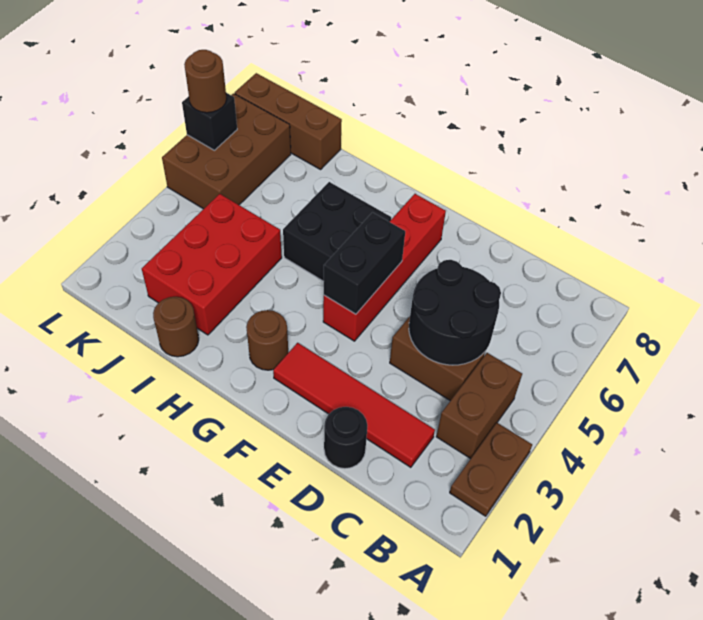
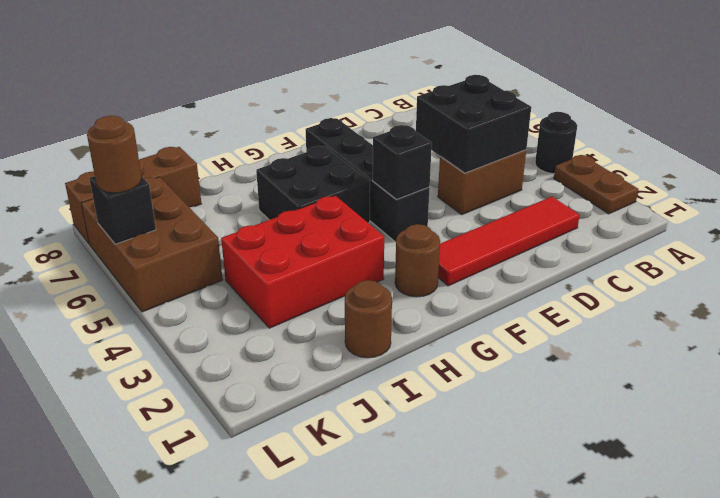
brown 1x2 brick [436,353,522,459] -> none
black 2x2 round brick [409,260,501,365] -> black 2x2 brick [416,75,531,173]
black 1x1 round brick [324,407,367,469] -> black 1x1 round brick moved to [535,112,577,174]
red 1x4 brick [323,194,446,341] -> black 1x4 brick [306,118,430,242]
black 1x2 brick [324,212,405,314] -> black 1x1 brick [373,125,432,199]
red 2x3 brick [142,194,282,335] -> red 2x3 brick turned to [221,196,384,328]

